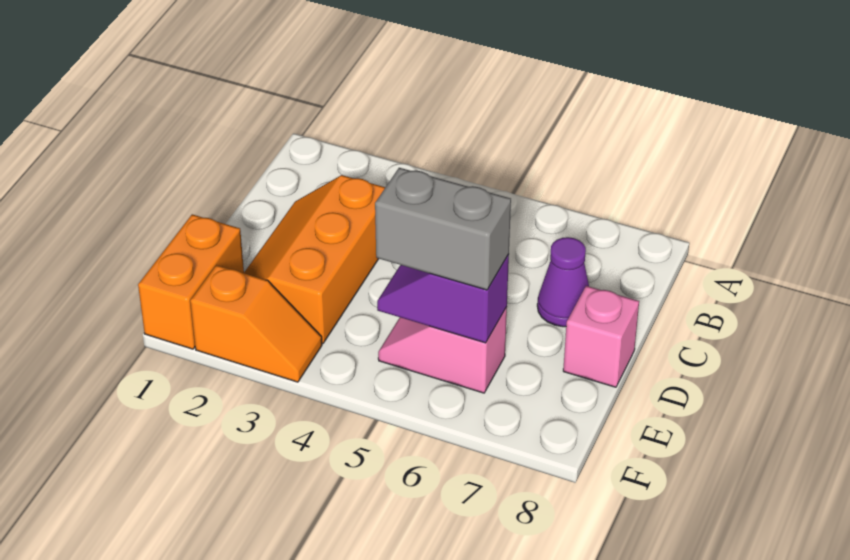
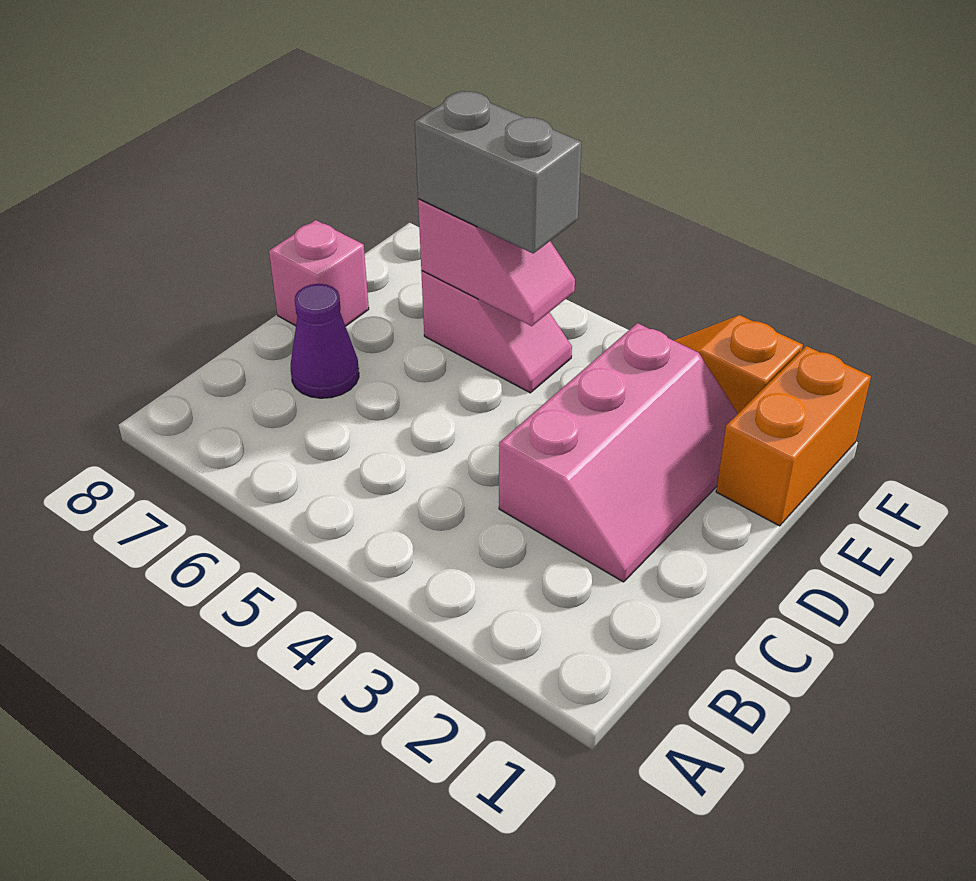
orange 2x3 slope [244,175,385,344] -> pink 2x3 slope [499,323,738,582]
purple 1x2 slope [377,254,509,343] -> pink 1x2 slope [418,199,575,326]

